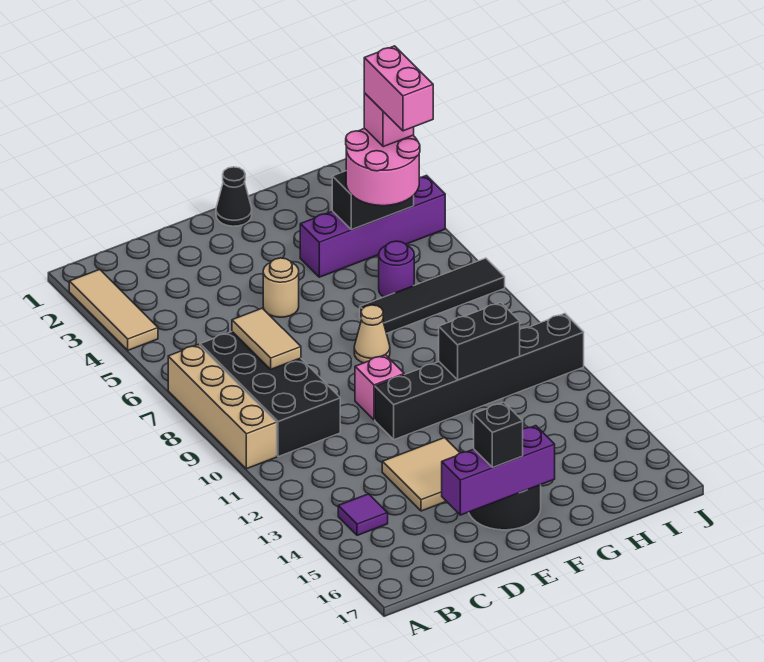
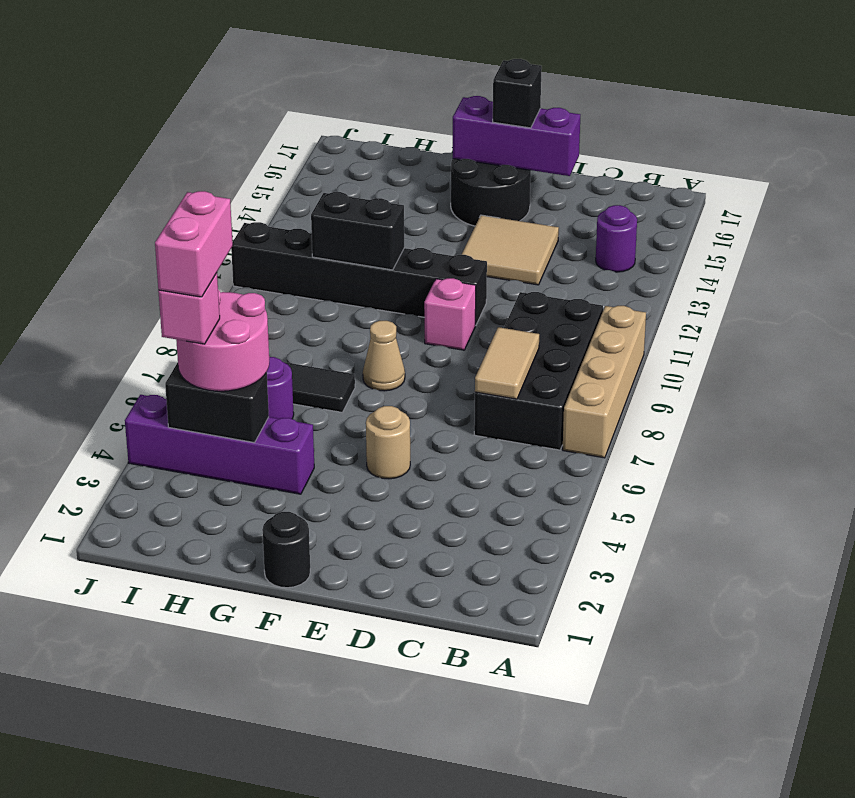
tan 1x3 tile [69,269,158,350] -> none
purple 1x1 tile [338,494,388,535] -> purple 1x1 round brick [596,205,637,272]
black 1x1 cone [216,167,252,226] -> black 1x1 round brick [262,512,310,588]

